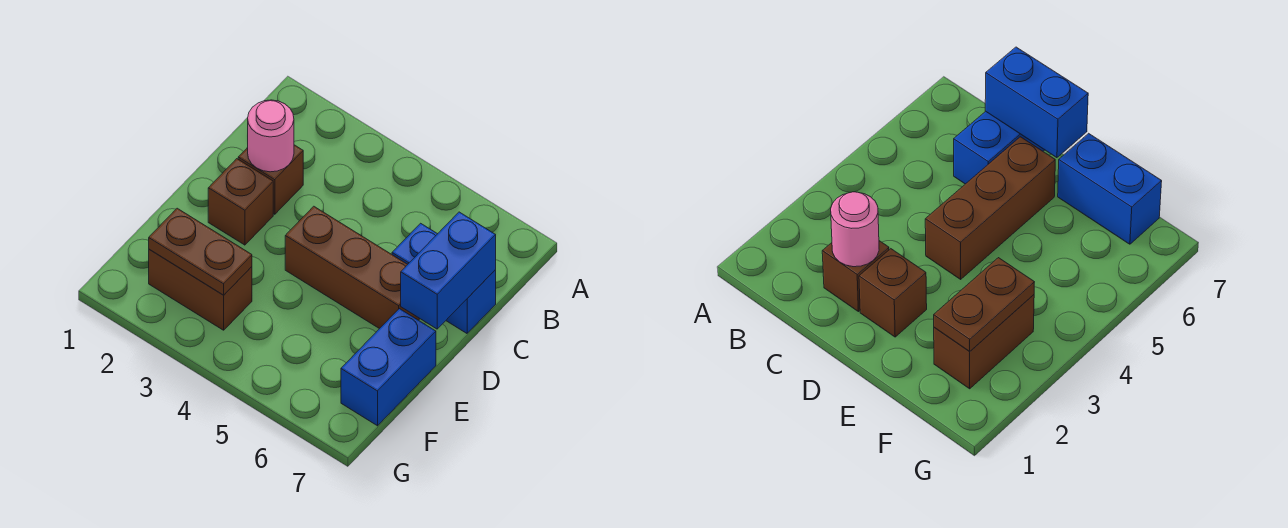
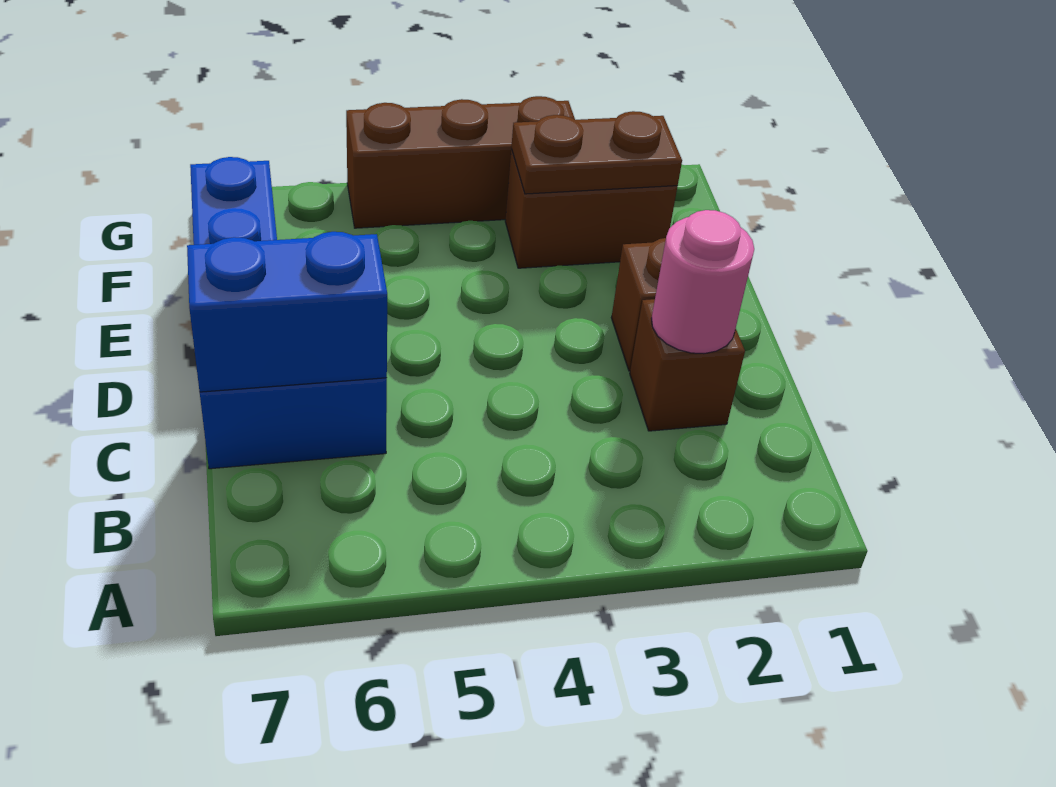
blue 1x2 brick [401,212,496,329] -> blue 1x2 brick turned to [187,232,387,392]
brown 1x3 brick [285,206,420,329] -> brown 1x3 brick moved to [346,96,575,228]

